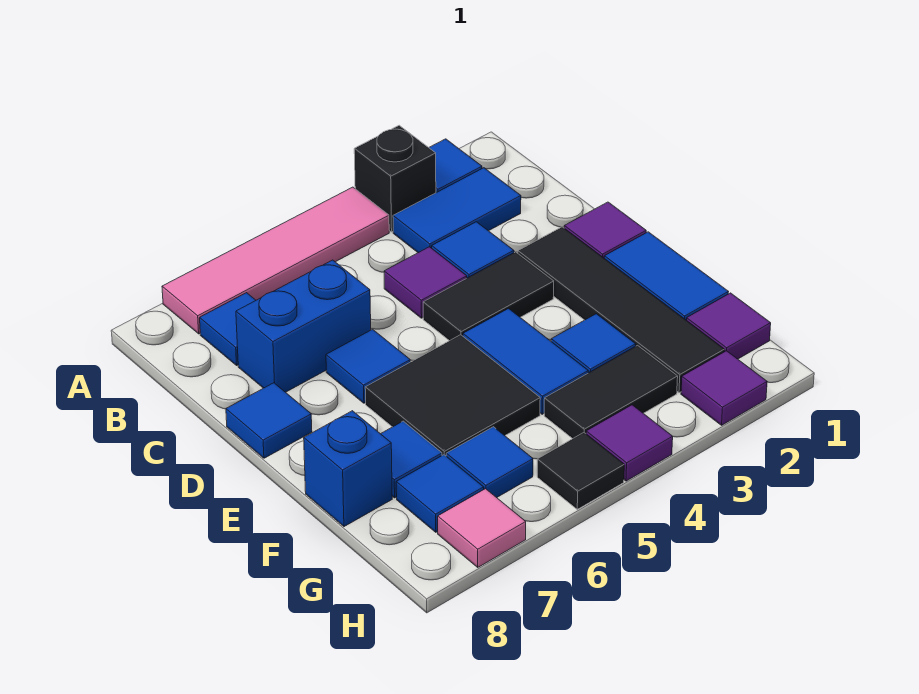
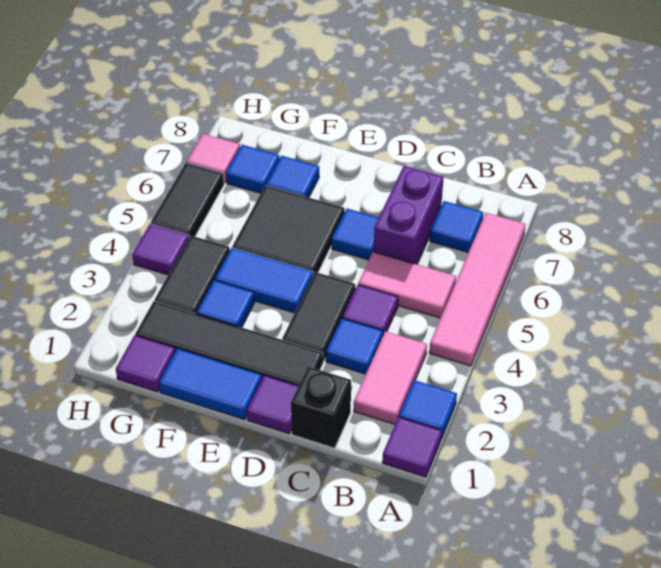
black 1x1 brick [354,125,436,232] -> black 1x1 brick moved to [291,367,351,448]
blue 1x2 tile [393,168,521,253] -> pink 1x2 tile [354,331,427,424]
none -> pink 1x2 tile [358,252,456,318]
blue 1x2 brick [236,260,371,392] -> purple 1x2 brick [374,166,444,264]
blue 1x1 tile [226,383,312,458] -> none
blue 1x1 brick [304,411,392,527] -> none
blue 1x1 tile [446,427,533,498] -> none
purple 1x1 tile [681,351,767,425] -> purple 1x1 tile moved to [382,417,442,477]
black 1x1 tile [537,433,624,509] -> black 1x2 tile [151,163,224,237]

